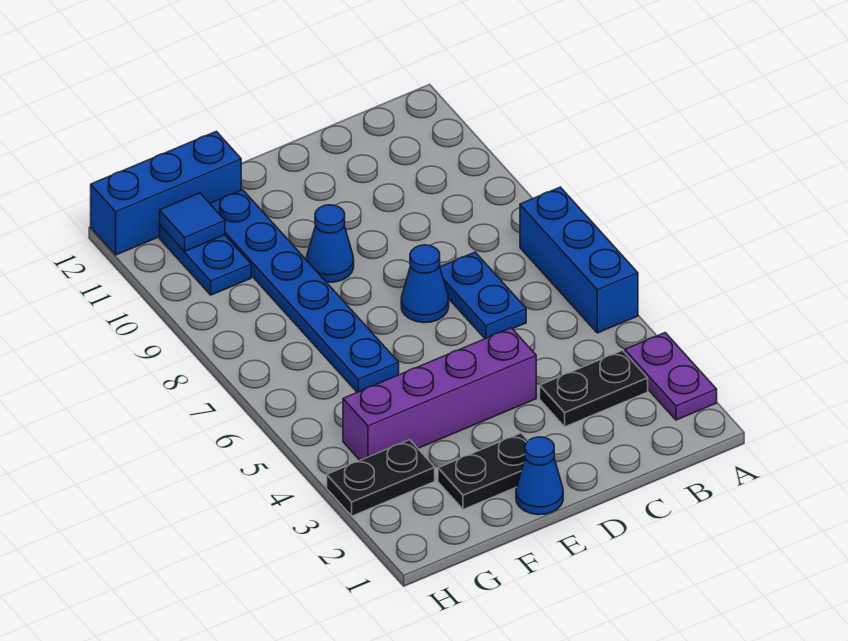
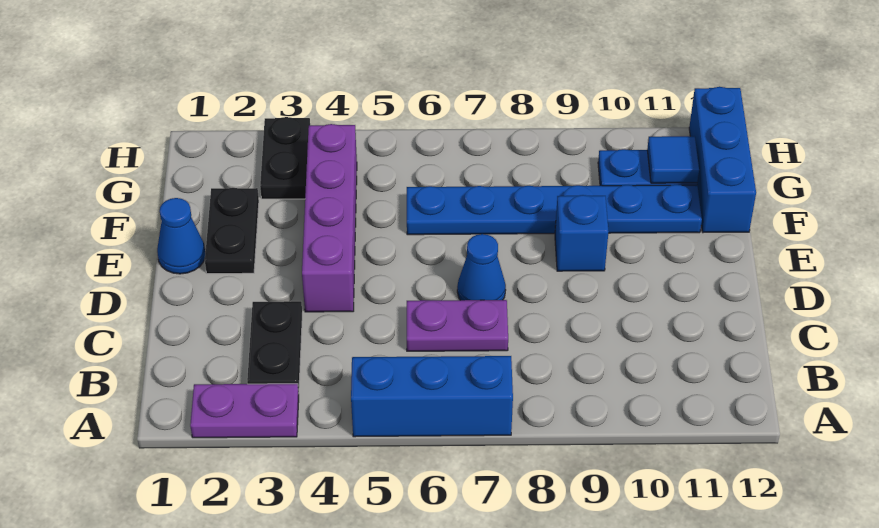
blue 1x2 plate [440,252,526,339] -> purple 1x2 plate [407,300,508,351]
blue 1x1 cone [306,205,354,282] -> blue 1x1 brick [555,195,609,271]

